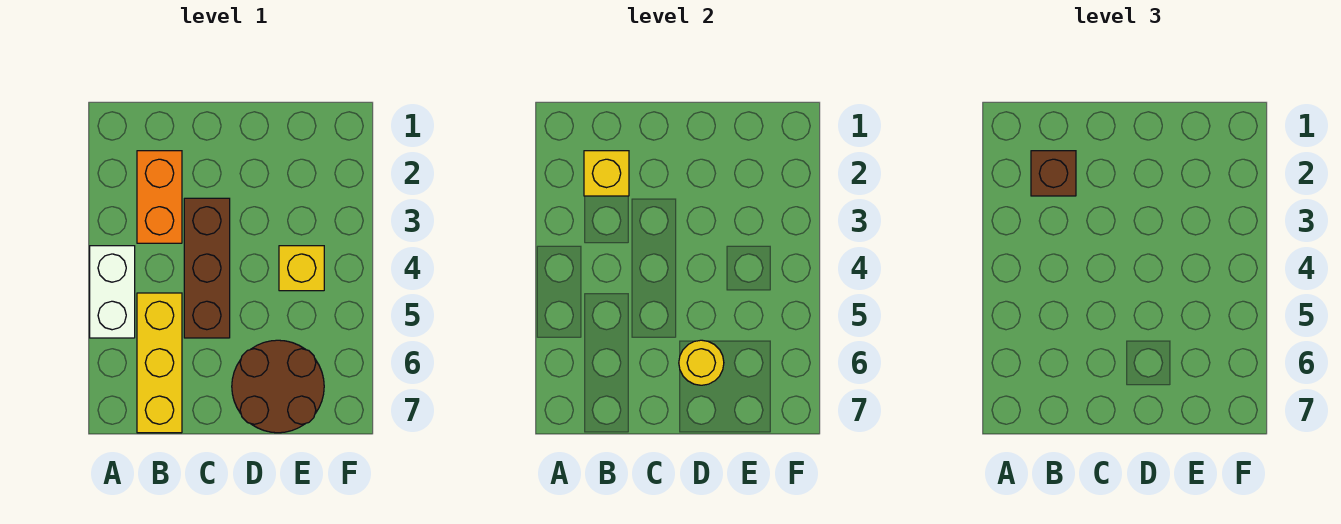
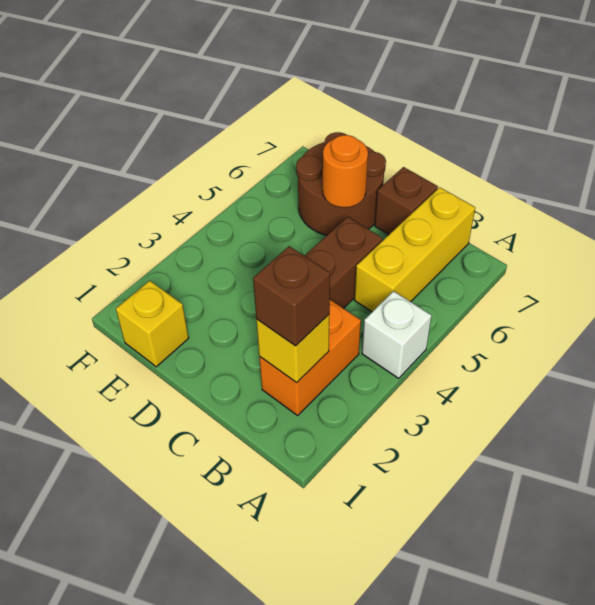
white 1x2 brick [90,246,135,338] -> white 1x1 brick [362,291,432,378]
none -> brown 1x1 brick [375,167,438,235]
yellow 1x1 round brick [679,340,724,385] -> orange 1x1 round brick [323,135,368,207]
yellow 1x1 brick [279,246,324,291] -> yellow 1x1 brick moved to [116,281,189,367]

